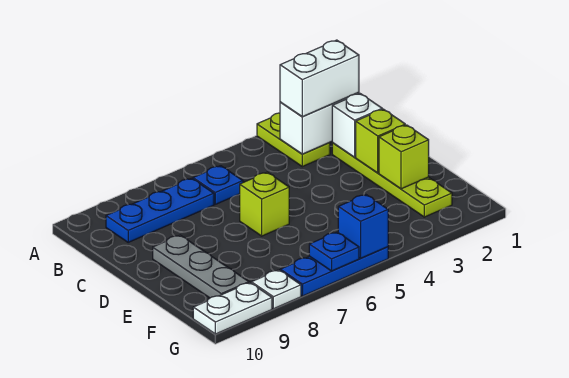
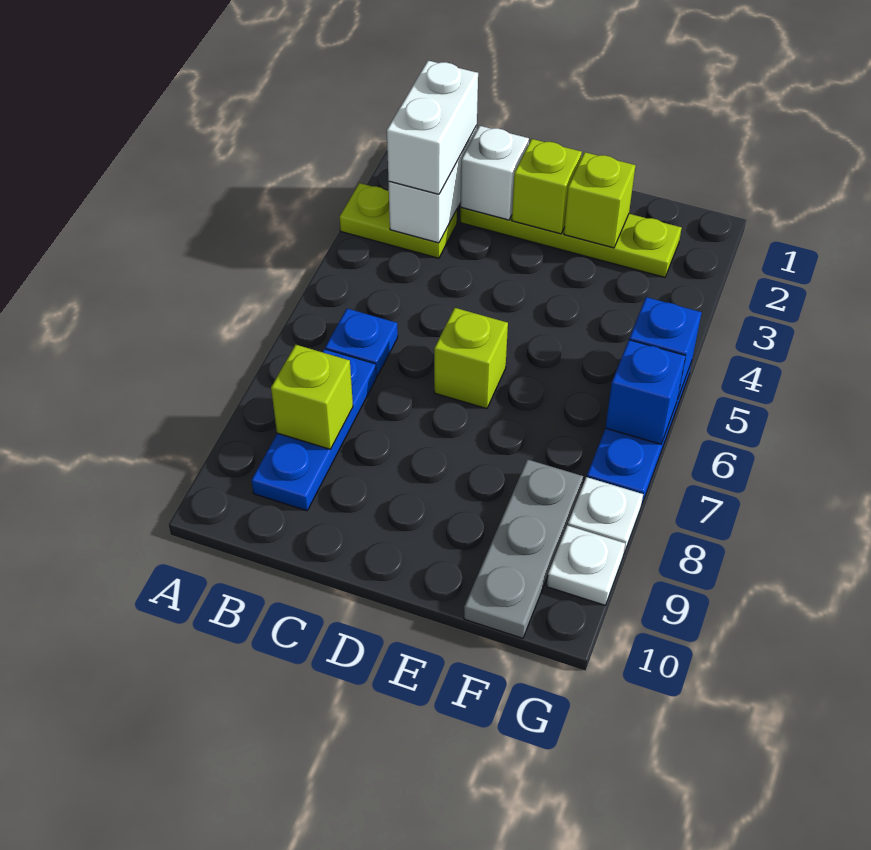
none -> lime 1x1 brick [271,345,353,449]
grey 1x3 plate [153,235,249,298] -> grey 1x3 plate turned to [464,459,583,638]
blue 1x1 plate [309,232,359,271] -> blue 1x1 brick [605,340,686,444]
white 1x2 plate [193,283,272,334] -> white 1x1 plate [547,525,625,605]

